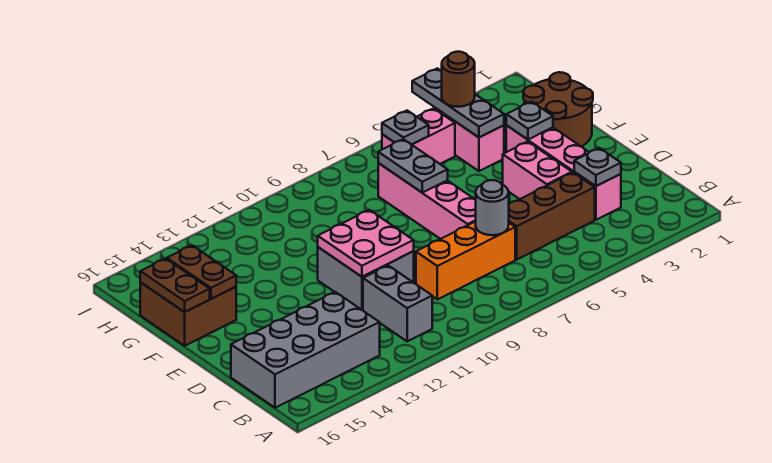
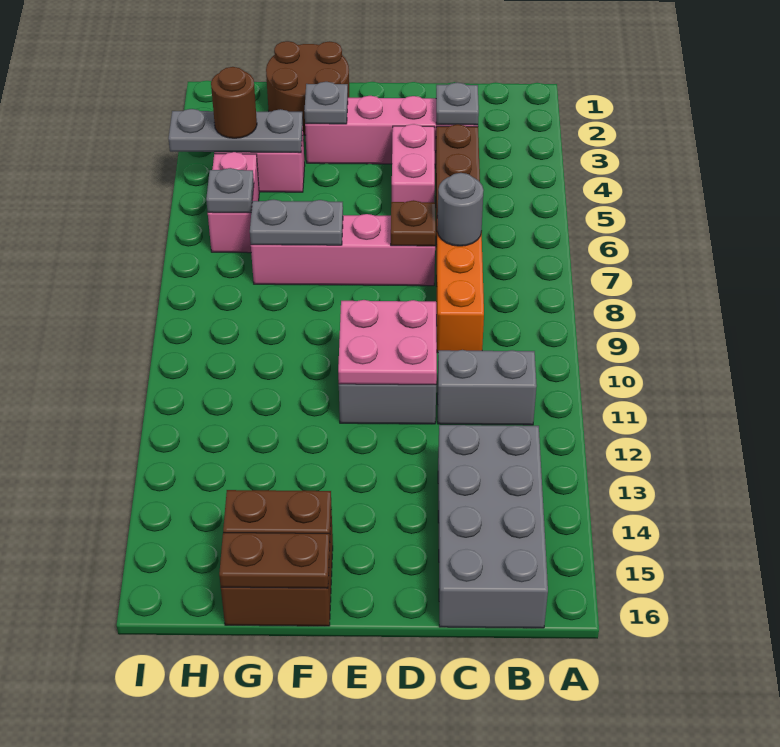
pink 1x2 brick [503,142,572,199] -> pink 1x2 brick turned to [392,124,435,202]
none -> brown 1x1 plate [391,200,436,246]

